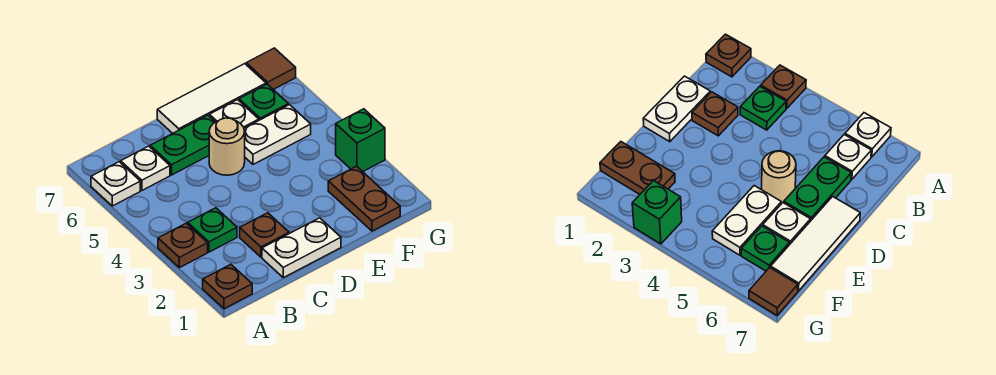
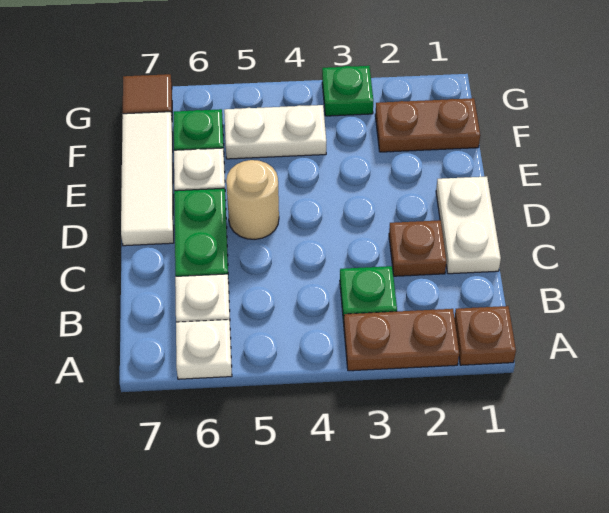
brown 1x1 plate [158,223,208,268] -> brown 1x2 plate [344,309,459,371]
white 1x2 plate [244,105,311,164] -> white 1x2 plate turned to [224,105,326,159]
green 1x1 brick [336,109,385,172] -> green 1x1 plate [322,66,373,116]

